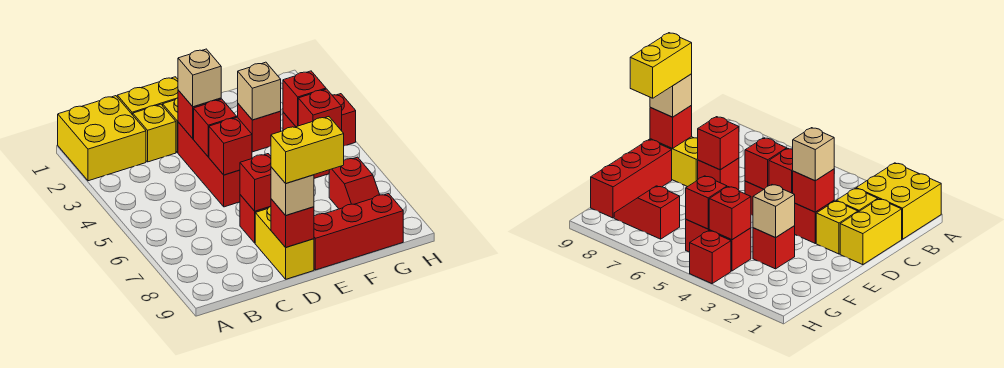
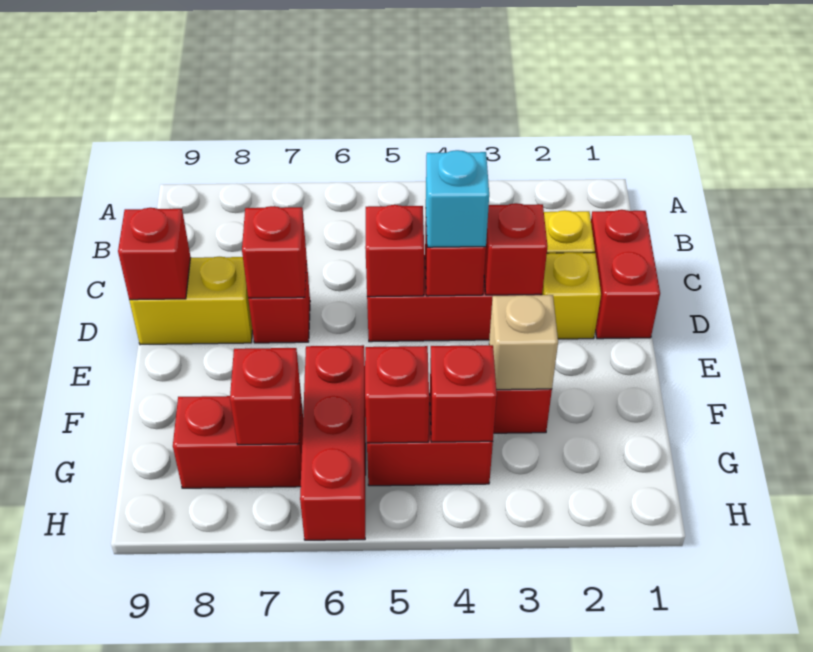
yellow 2x2 brick [58,96,146,181] -> none
yellow 1x2 brick [117,77,178,115] -> red 1x2 brick [591,210,660,339]
tan 1x1 brick [178,49,221,107] -> none
none -> cyan 1x1 brick [426,150,489,247]
tan 1x1 brick [271,167,314,215] -> none
yellow 1x2 brick [271,117,344,183] -> none
red 1x3 brick [314,194,403,270] -> red 1x3 brick moved to [300,345,366,540]
red 1x2 slope [329,157,380,209] -> red 1x2 brick [173,396,303,488]
red 1x1 brick [332,94,356,146] -> red 1x1 brick moved to [230,348,301,445]

